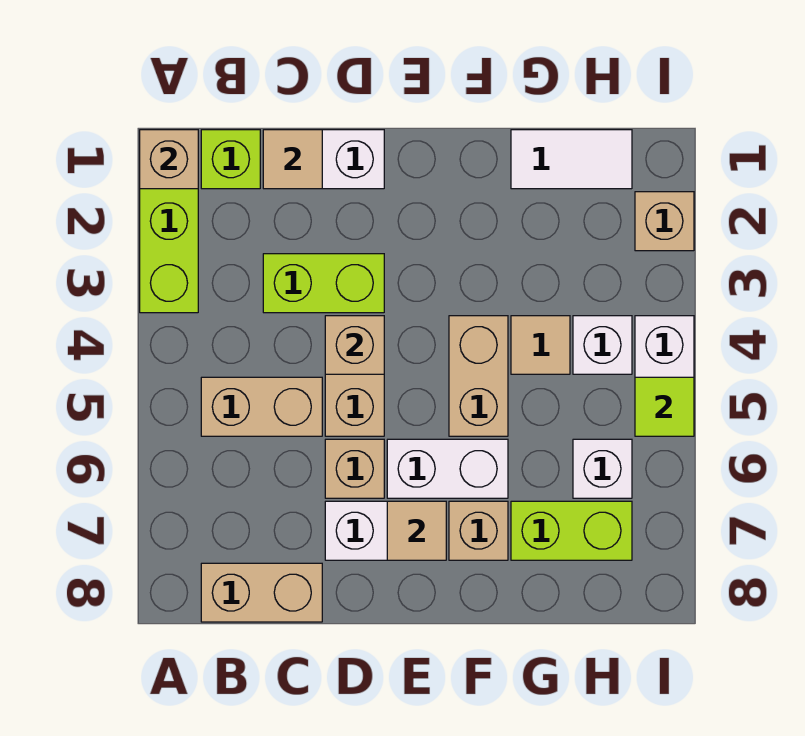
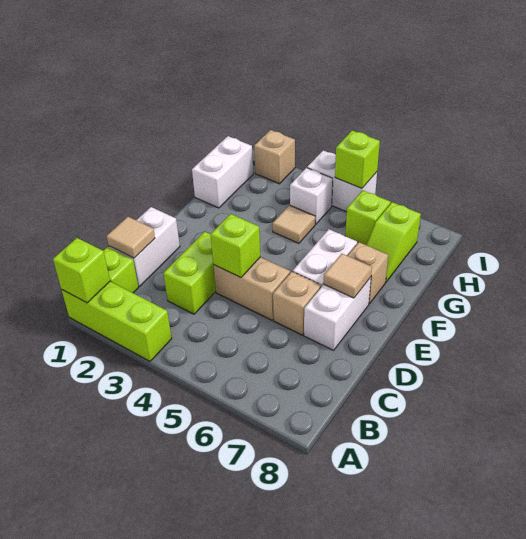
tan 1x1 brick [140,130,198,189] -> lime 1x1 brick [53,238,110,303]
tan 1x2 brick [201,377,322,436] -> none
tan 1x2 brick [201,563,322,622] -> none
tan 1x1 brick [325,316,384,374] -> lime 1x1 brick [211,214,260,277]
tan 1x2 brick [449,316,508,436] -> none
white 1x2 tile [511,130,632,189] -> white 1x2 brick [192,136,253,208]
lime 1x2 brick [511,501,632,560] -> lime 1x2 slope [366,202,421,282]
white 1x1 brick [573,439,632,498] -> lime 1x1 brick [345,190,391,245]
lime 1x1 tile [635,377,694,436] -> lime 1x1 brick [335,130,380,188]

